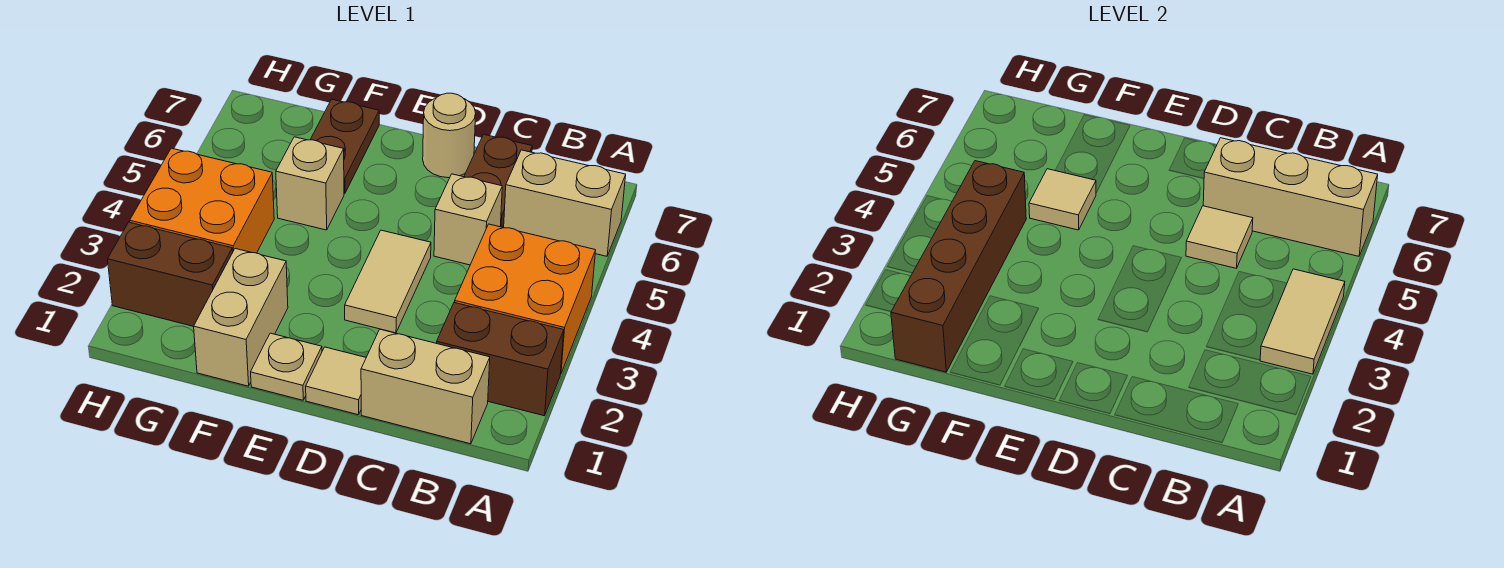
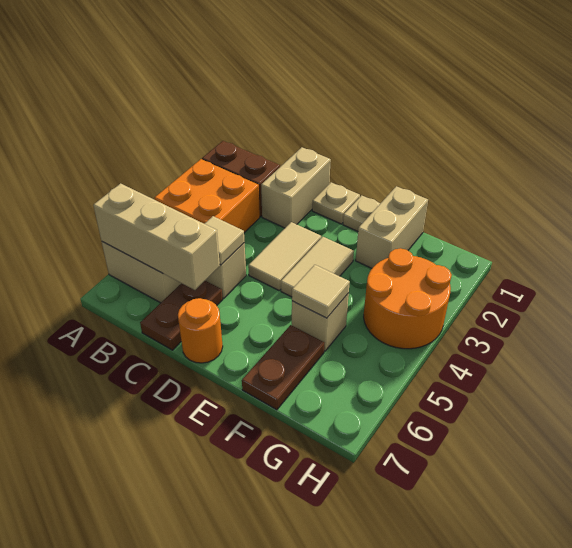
tan 1x2 tile [1260,269,1345,374] -> tan 1x2 tile moved to [281,237,354,297]
tan 1x2 brick [361,329,490,444] -> tan 1x2 brick turned to [261,147,331,228]
tan 1x1 tile [306,347,366,415] -> tan 1x1 plate [312,182,360,224]
tan 1x1 round brick [423,93,476,178] -> orange 1x1 round brick [178,298,223,363]
brown 1x4 brick [891,161,1026,372] -> none
brown 1x2 brick [108,222,233,326] -> none
orange 2x2 brick [130,148,274,253] -> orange 2x2 round brick [364,248,452,349]

